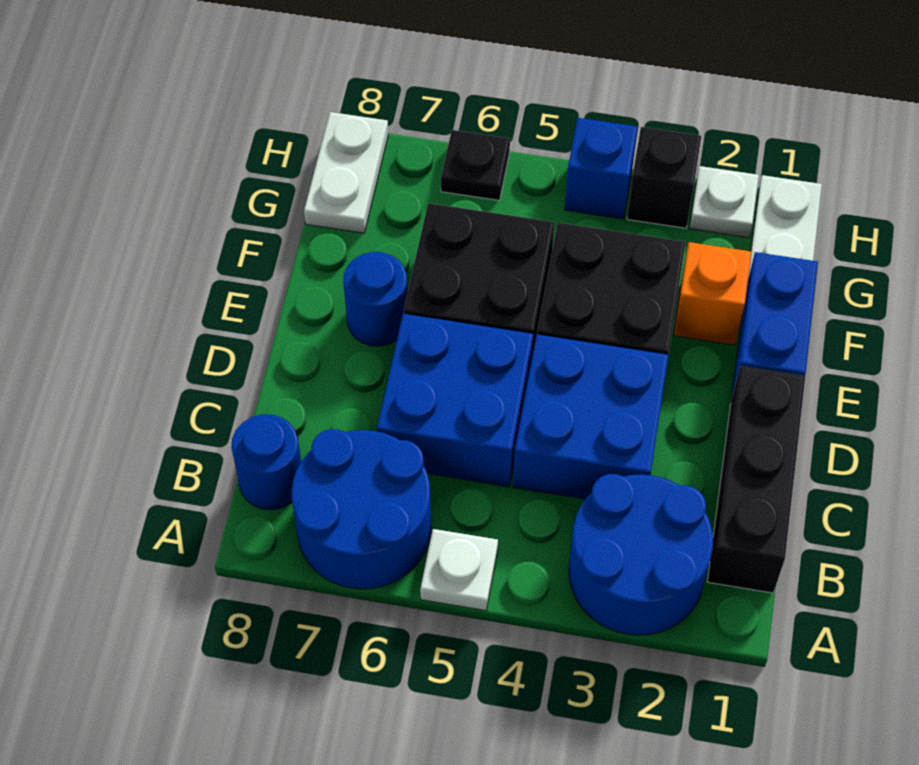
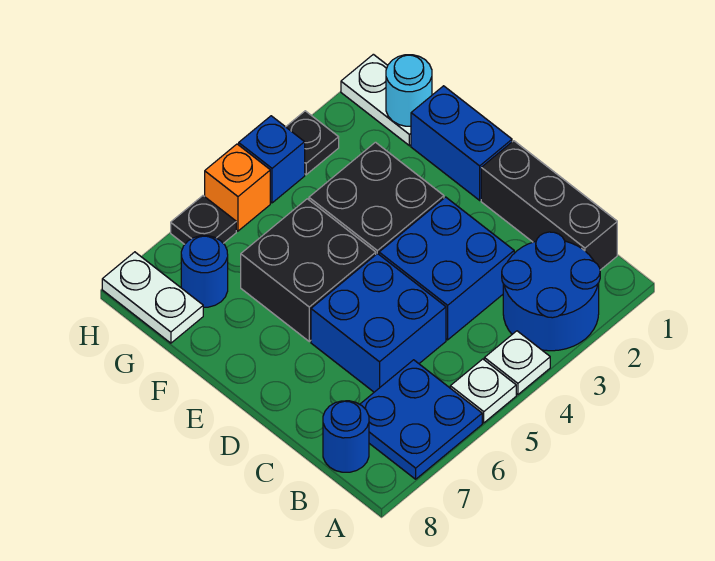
blue 2x2 round brick [292,429,431,589] -> blue 2x2 plate [360,360,482,479]
blue 1x1 round brick [343,252,408,346] -> blue 1x1 round brick moved to [181,236,228,307]
orange 1x1 brick [674,242,752,345] -> orange 1x1 brick moved to [205,144,270,231]
none -> cyan 1x1 round brick [386,55,432,126]
white 1x1 plate [690,166,759,238] -> white 1x1 plate moved to [484,331,550,395]
black 1x1 brick [627,127,701,228] -> black 1x1 plate [286,111,339,175]

